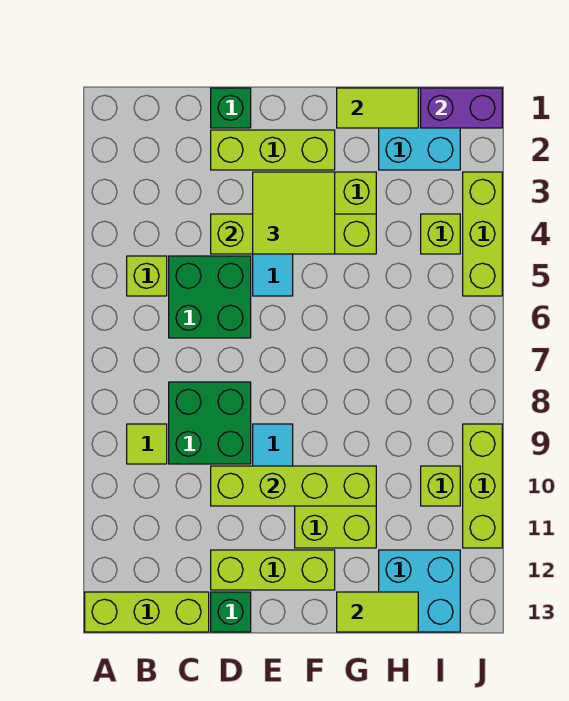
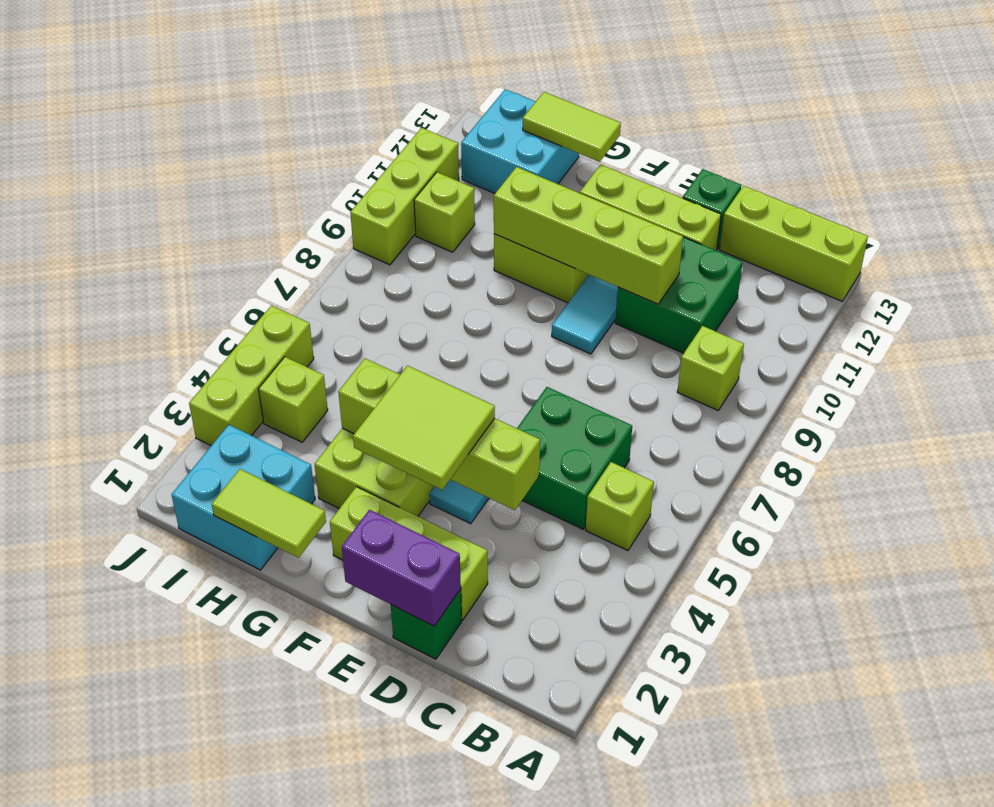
lime 1x1 tile [127,424,167,464] -> lime 1x1 brick [677,326,744,410]
green 2x2 brick [169,382,251,464] -> green 2x2 brick moved to [615,237,743,353]
purple 1x2 brick [421,88,502,128] -> purple 1x2 brick moved to [342,510,461,626]

